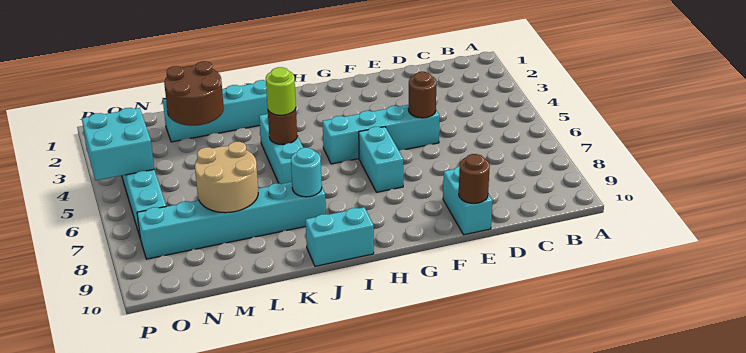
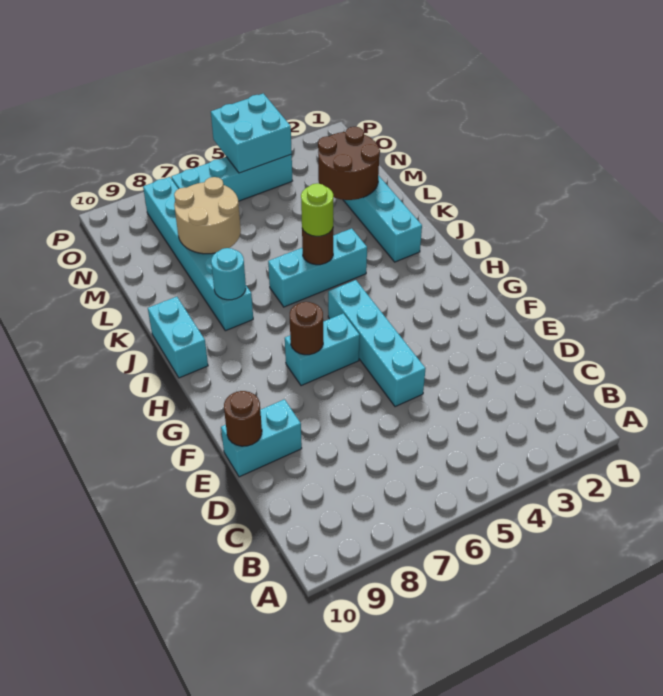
brown 1x1 round brick [408,72,436,118] -> brown 1x1 round brick moved to [290,302,323,355]

